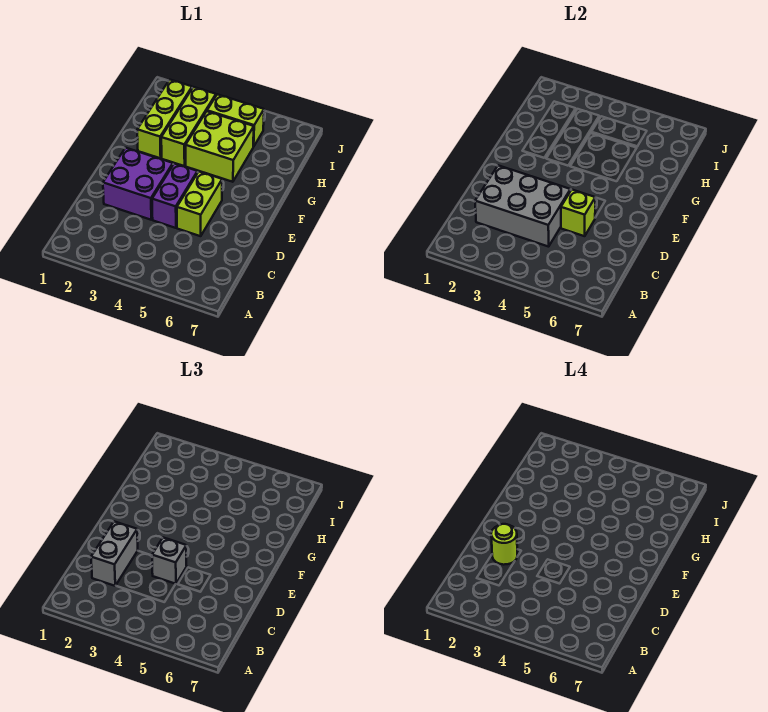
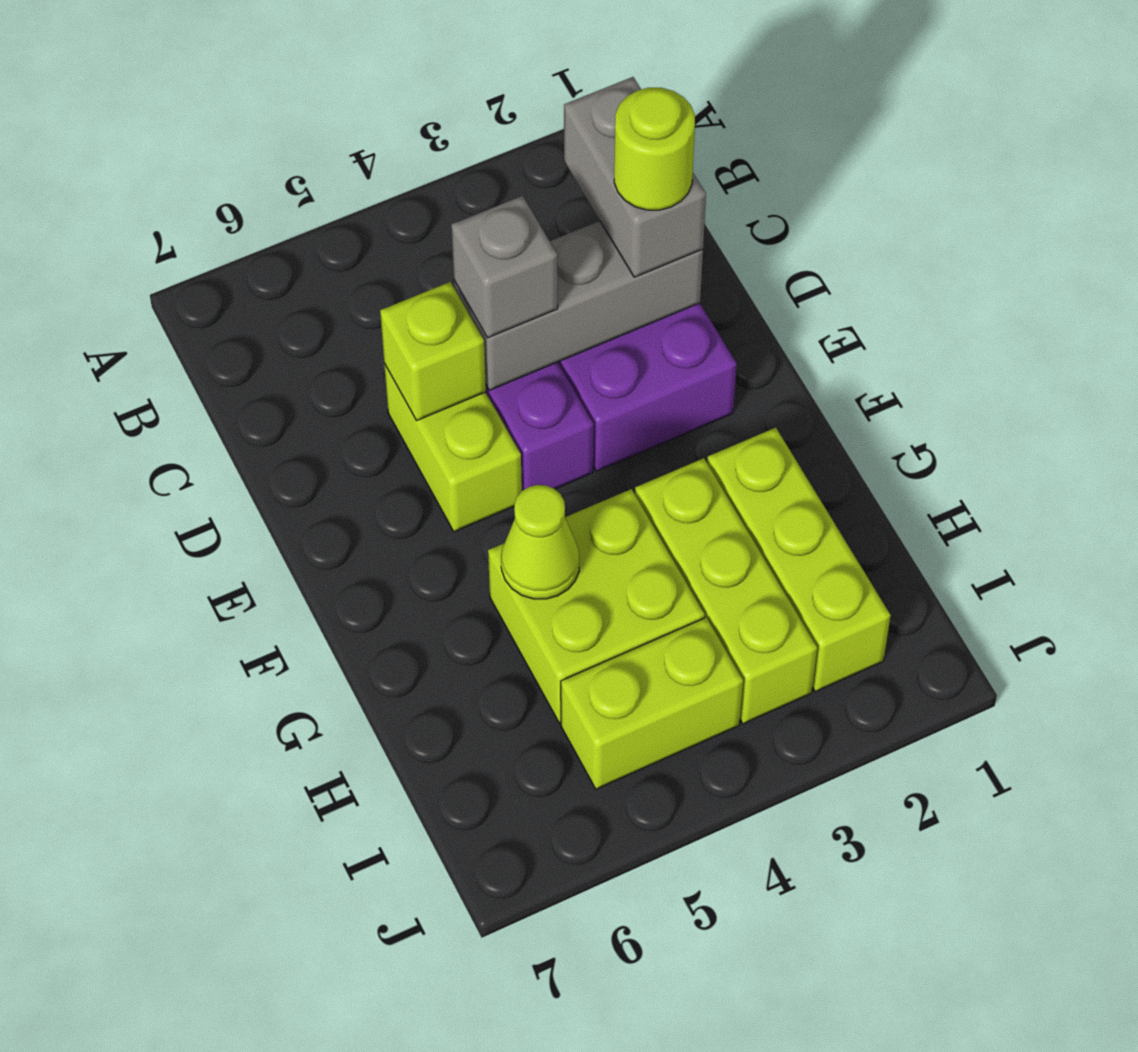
grey 2x3 brick [475,165,570,247] -> grey 1x3 brick [454,221,703,390]
none -> lime 1x1 cone [501,485,579,599]

